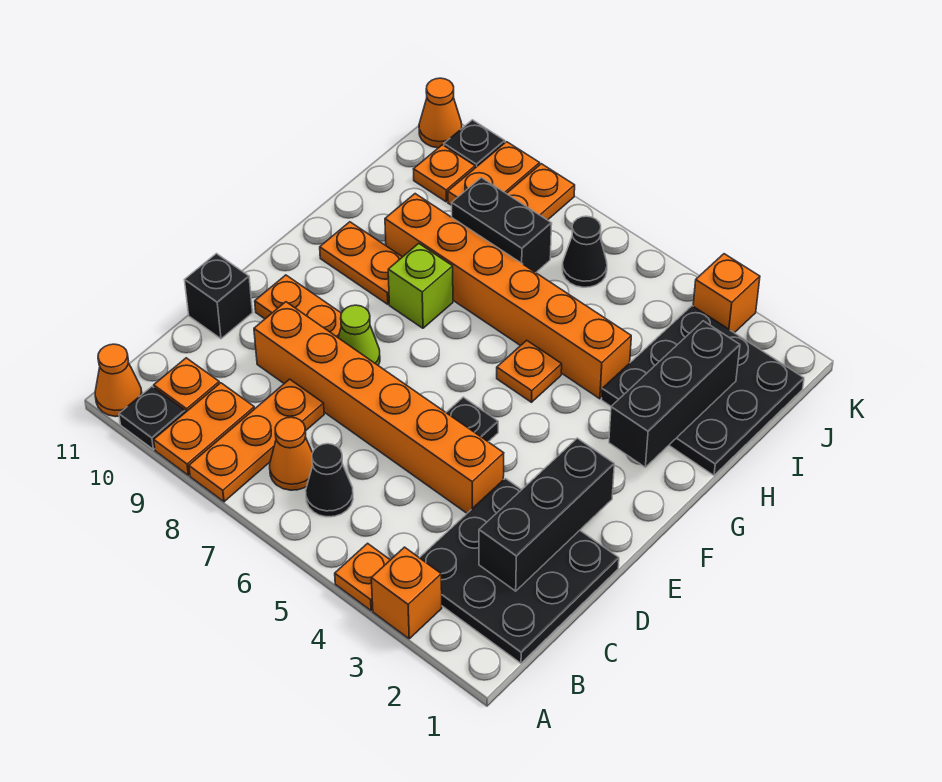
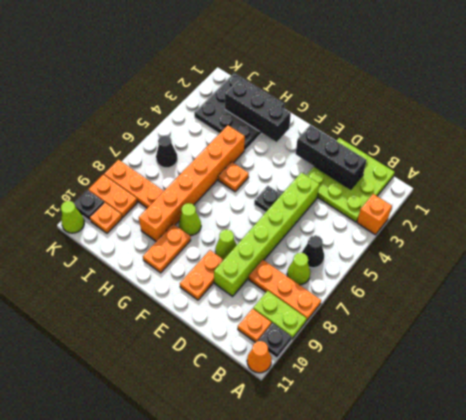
orange 1x1 plate [335,543,390,611] -> none
orange 1x2 plate [154,383,254,475] -> lime 1x2 plate [253,291,307,339]
black 3x3 plate [420,478,619,663] -> lime 3x3 plate [306,138,395,222]
orange 1x1 cone [270,417,313,490] -> lime 1x1 cone [287,253,310,285]
orange 1x6 brick [254,302,504,513] -> lime 1x6 brick [214,172,319,296]
black 1x1 brick [185,254,252,339] -> none
lime 1x1 brick [388,243,453,328] -> lime 1x1 cone [179,203,201,236]
black 1x2 brick [452,178,552,273] -> none
orange 1x1 brick [693,254,760,333] -> none
orange 1x1 cone [419,78,462,148] -> lime 1x1 cone [61,201,84,233]

